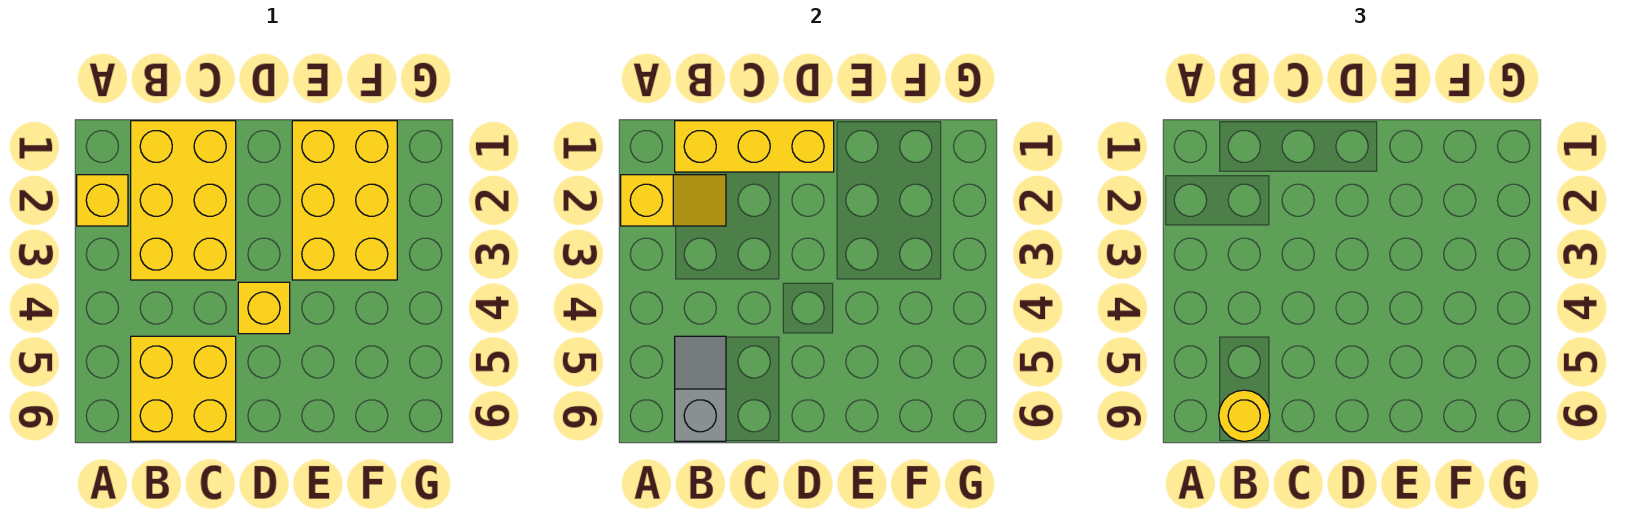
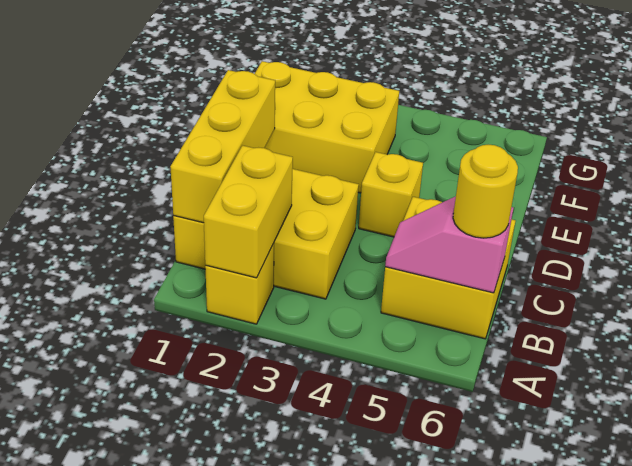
yellow 1x2 slope [621,175,726,226] -> yellow 1x2 brick [204,146,293,278]
grey 1x2 slope [675,336,726,441] -> pink 1x2 slope [385,196,514,293]

